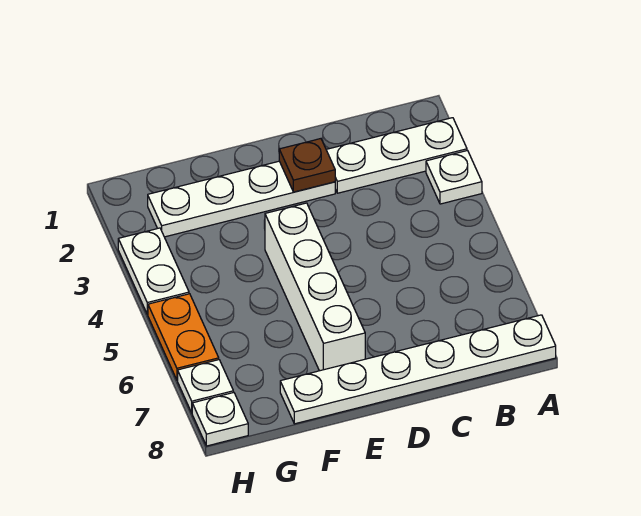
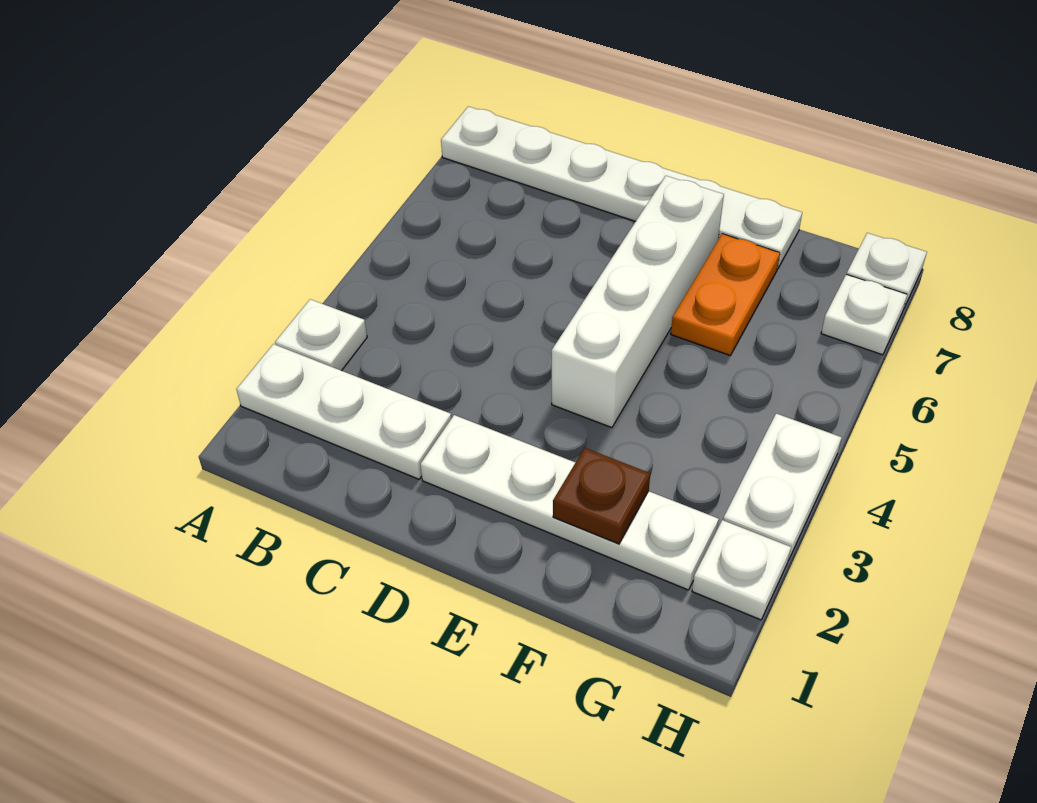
brown 1x1 plate [279,139,335,192] -> brown 1x1 plate moved to [553,448,650,544]
none -> white 1x1 plate [692,520,791,620]
orange 1x2 plate [148,294,219,380] -> orange 1x2 plate moved to [671,234,780,355]

